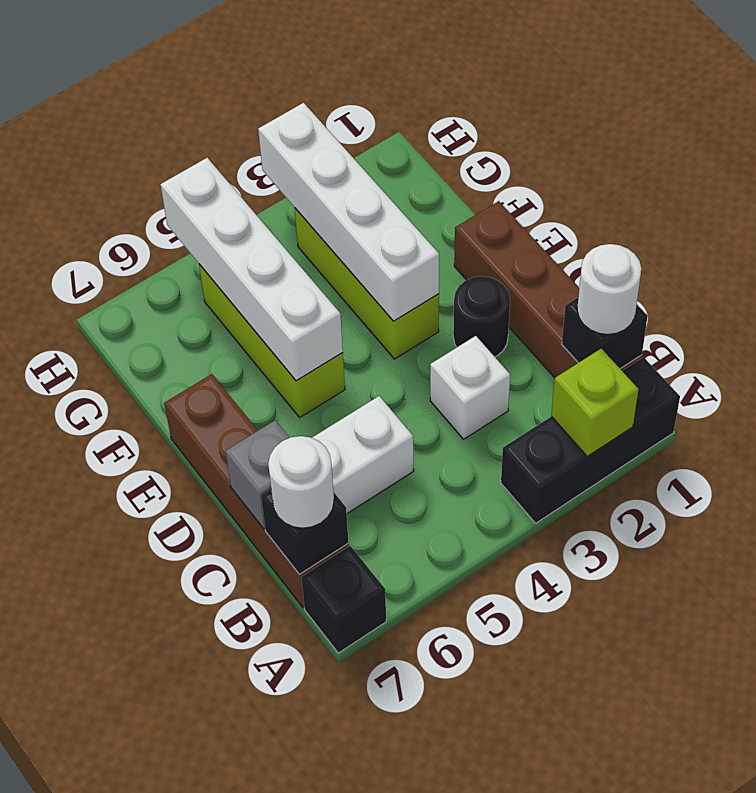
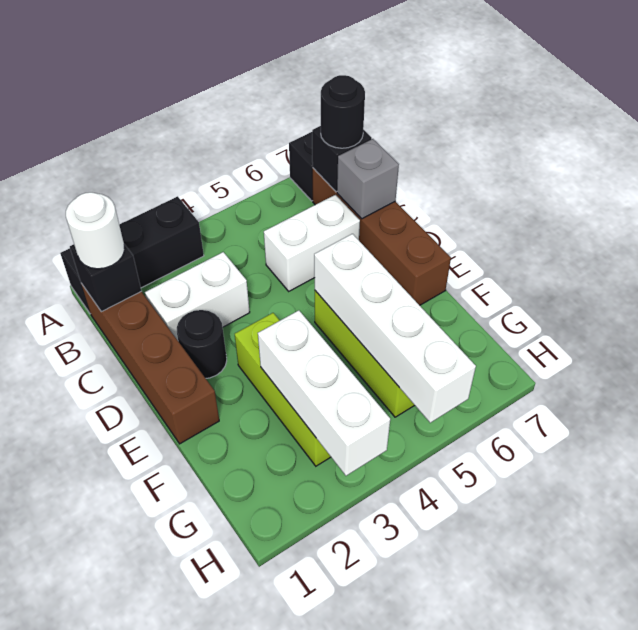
lime 1x1 brick [551,349,638,456] -> none
white 1x1 round brick [268,436,334,528] -> black 1x1 round brick [321,75,365,148]
white 1x1 brick [430,336,510,439] -> white 1x2 brick [145,252,250,340]
white 1x4 brick [258,103,439,321] -> white 1x3 brick [258,310,390,476]

